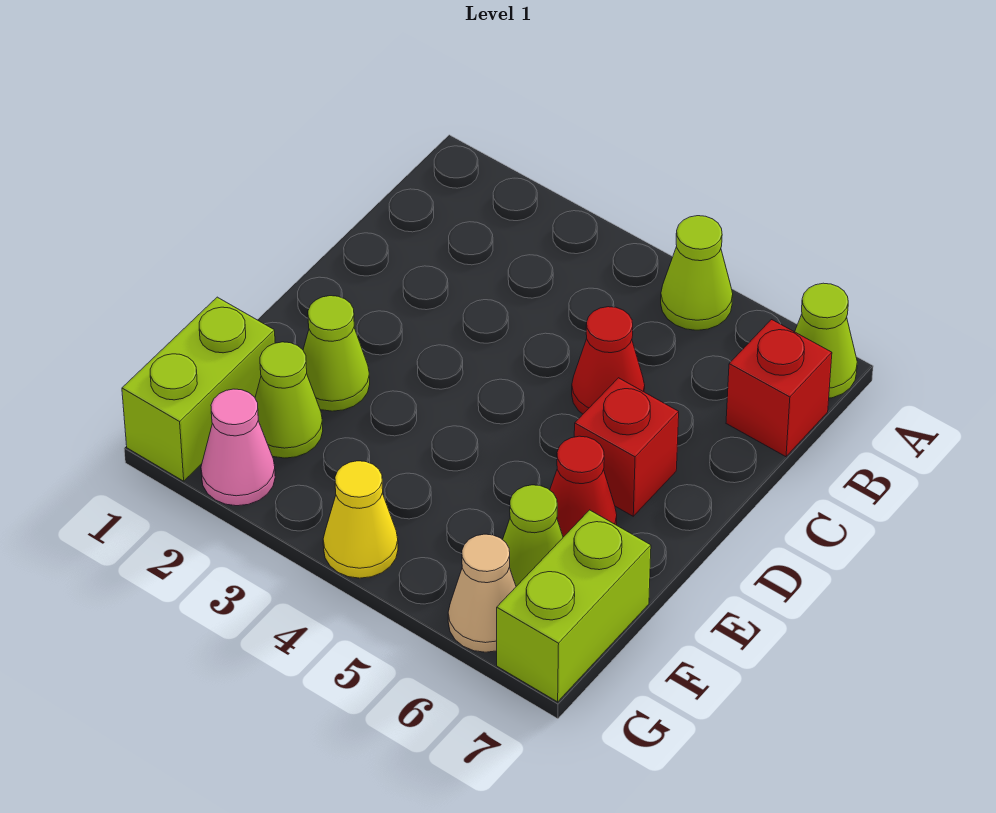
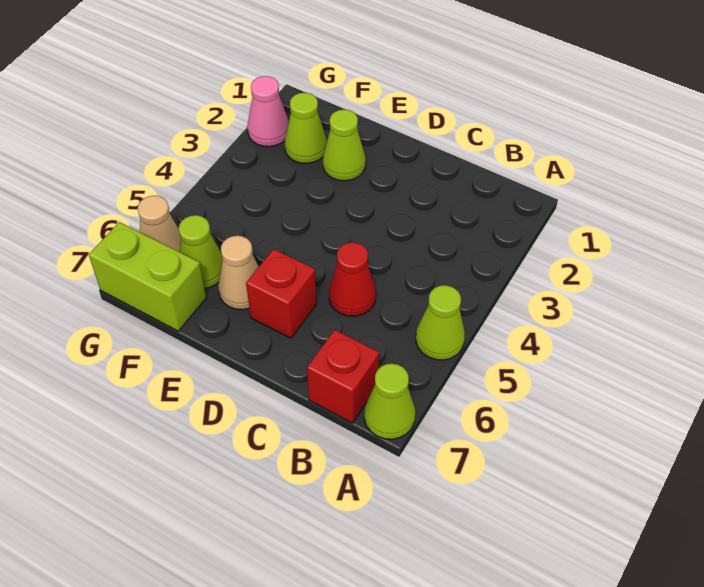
red 1x1 cone [550,436,617,537] -> tan 1x1 cone [218,236,259,310]
lime 1x2 brick [122,297,275,481] -> none
yellow 1x1 cone [323,461,398,578] -> none

